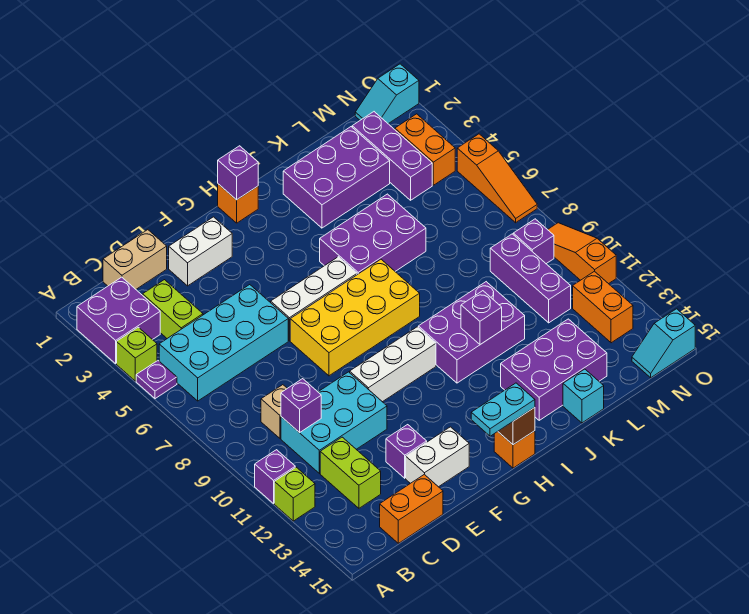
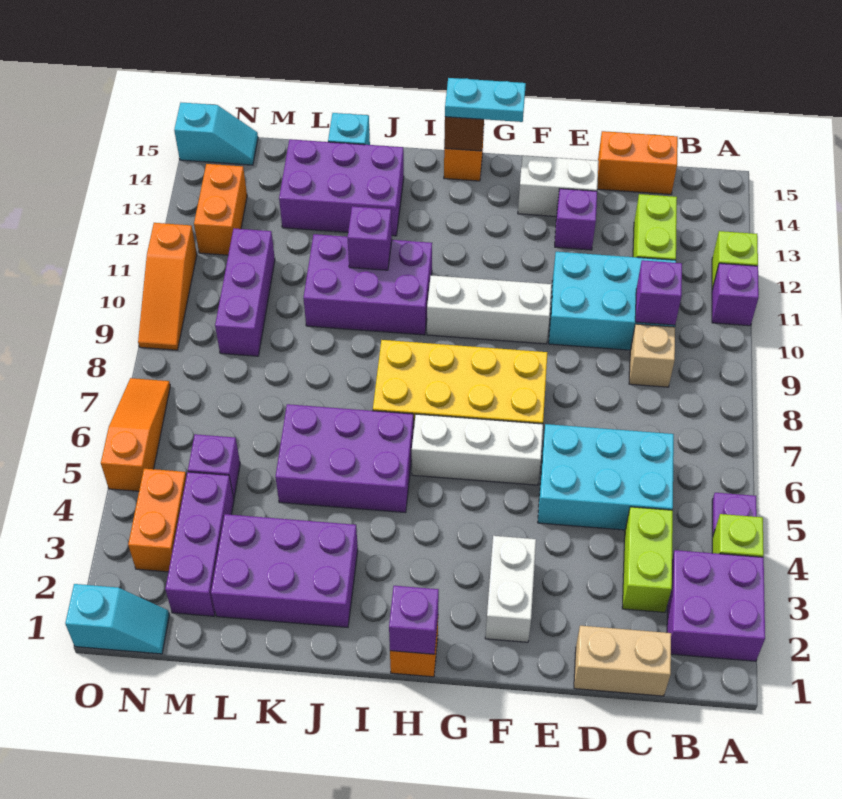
cyan 2x4 brick [159,285,288,401] -> cyan 2x3 brick [538,424,674,530]
white 1x2 brick [169,217,232,286] -> white 1x2 brick turned to [485,536,536,642]
purple 1x1 brick [513,219,554,264] -> purple 1x1 brick moved to [188,434,240,498]

